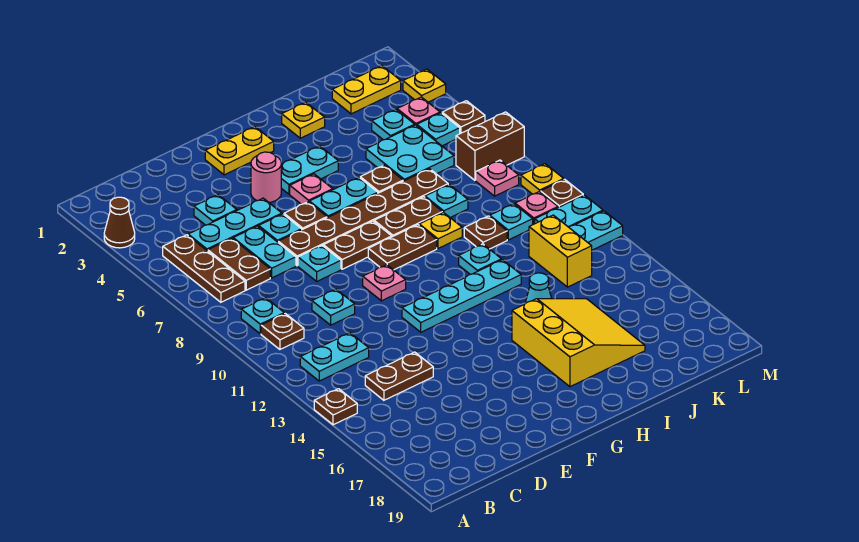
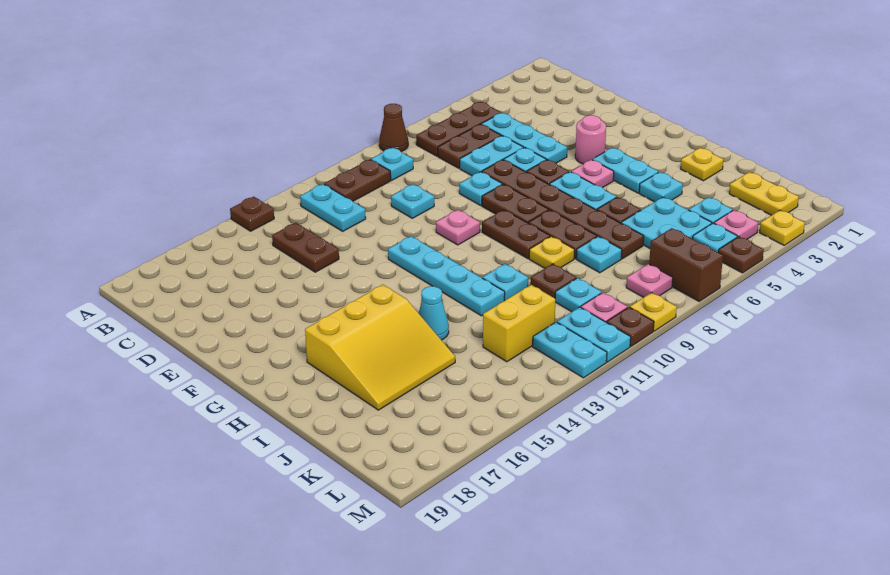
brown 1x1 cone [104,197,135,248] -> brown 1x1 cone moved to [379,104,408,152]
brown 1x1 plate [261,314,304,349] -> brown 1x2 plate [324,160,391,201]
cyan 1x1 plate [194,195,237,225] -> cyan 1x1 plate moved to [639,172,683,202]
yellow 1x2 plate [205,127,274,175] -> none

